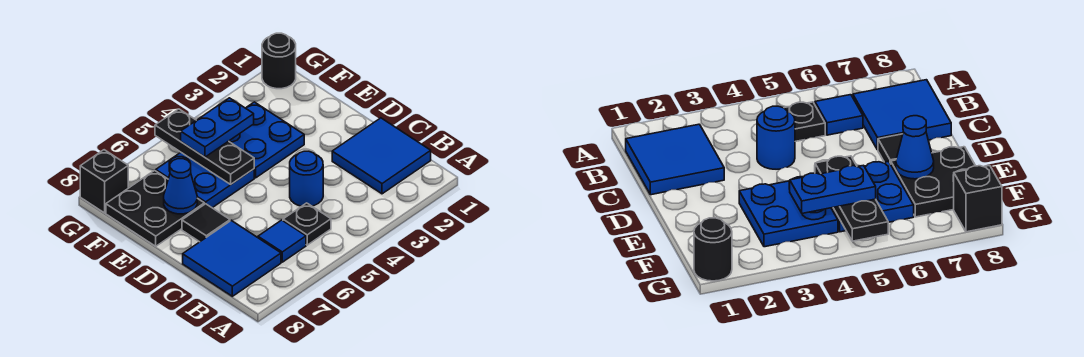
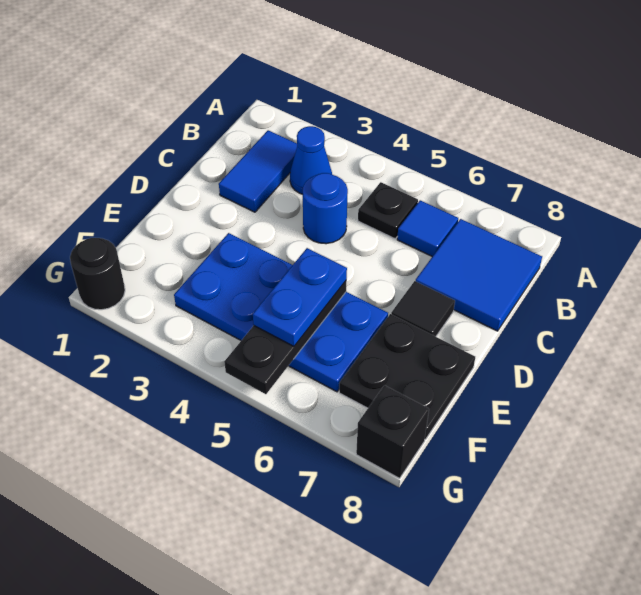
blue 2x2 tile [332,118,431,194] -> blue 1x2 tile [219,130,297,212]
blue 1x1 cone [164,159,197,214] -> blue 1x1 cone moved to [290,126,332,194]
blue 1x2 plate [181,98,254,157] -> blue 1x2 plate turned to [253,248,347,346]

